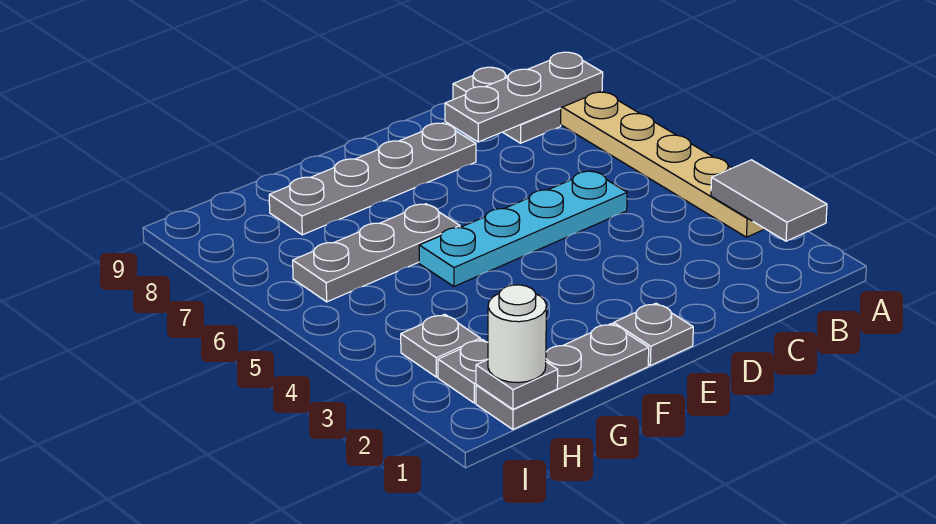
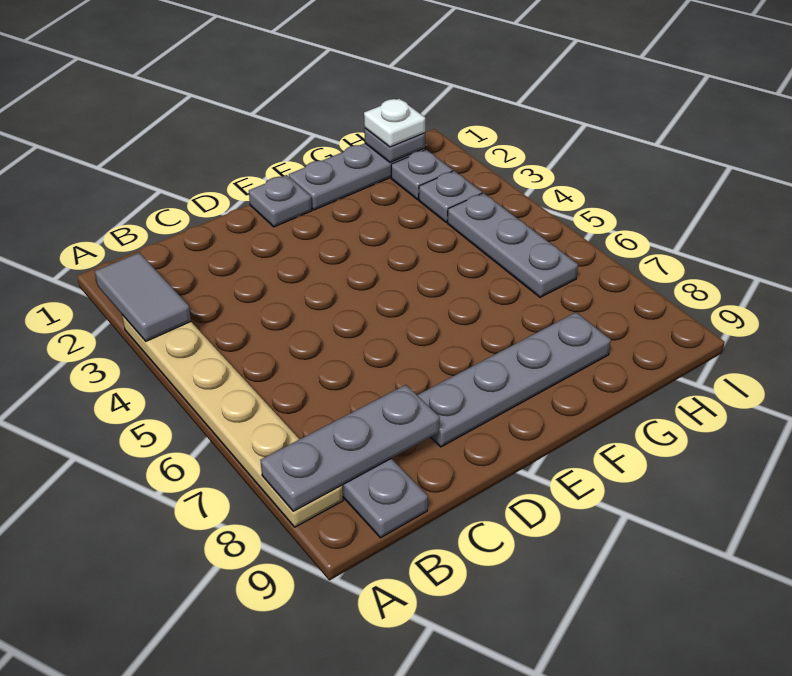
cyan 1x4 plate [419,171,627,286] -> none
grey 1x3 plate [293,204,460,302] -> grey 1x3 plate turned to [447,193,578,297]
white 1x1 round brick [488,285,546,383] -> white 1x1 plate [364,99,425,147]

